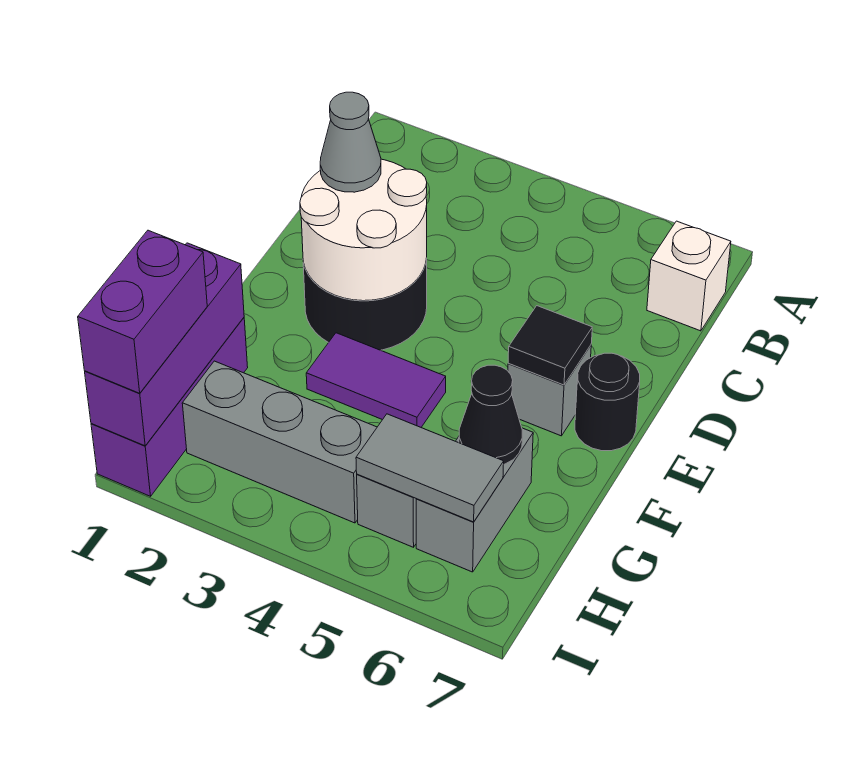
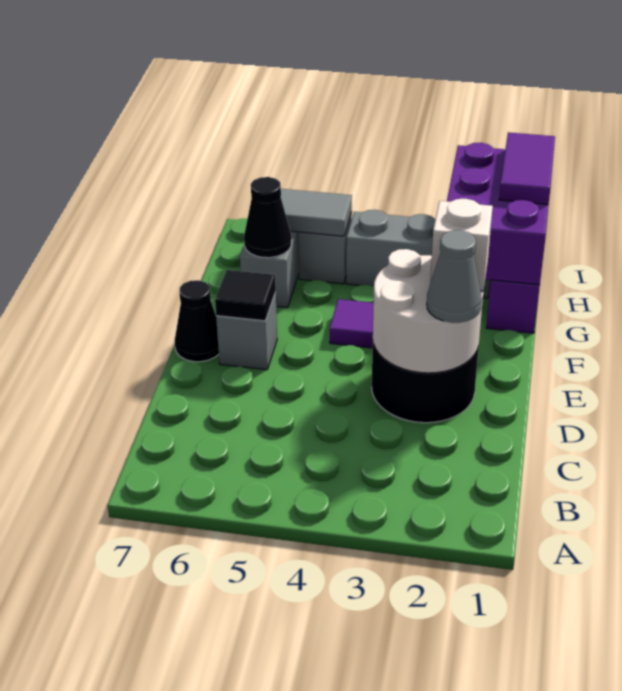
white 1x1 brick [647,221,731,331] -> white 1x1 brick moved to [430,199,493,291]
black 1x1 round brick [575,353,640,451] -> black 1x1 cone [175,280,219,362]
purple 1x3 brick [85,243,244,446] -> purple 2x3 brick [447,143,548,285]
purple 1x2 brick [78,230,207,393] -> purple 1x2 tile [499,132,555,205]

